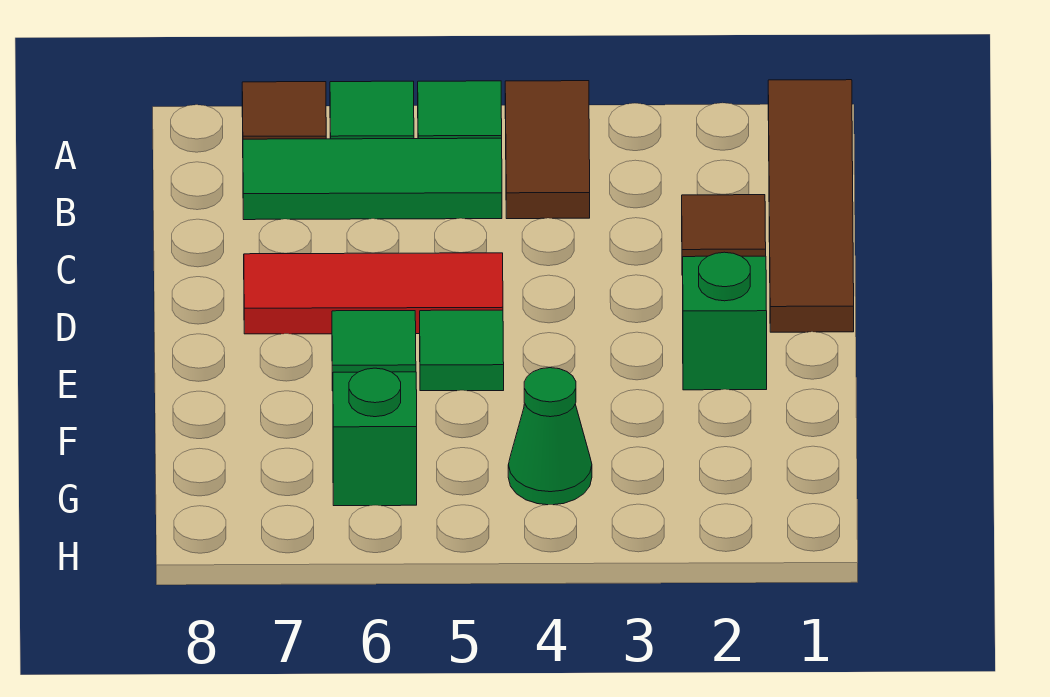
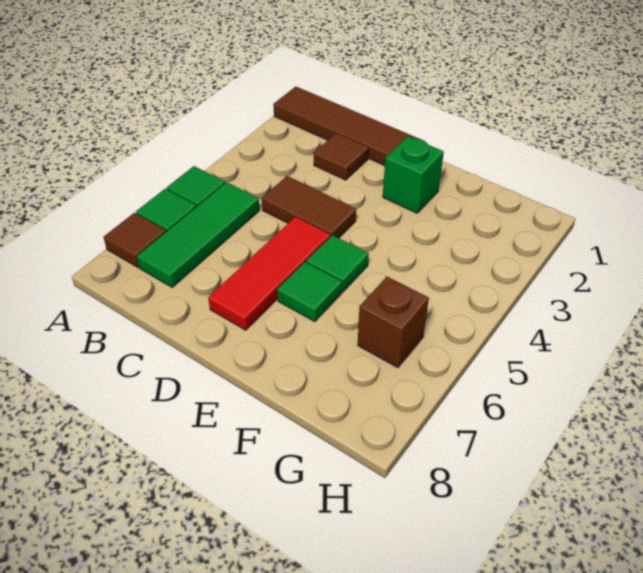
brown 1x2 tile [505,81,590,219] -> brown 1x2 tile moved to [262,176,356,238]
green 1x1 cone [508,368,592,505] -> none
green 1x1 brick [333,368,417,506] -> brown 1x1 brick [358,277,429,368]

